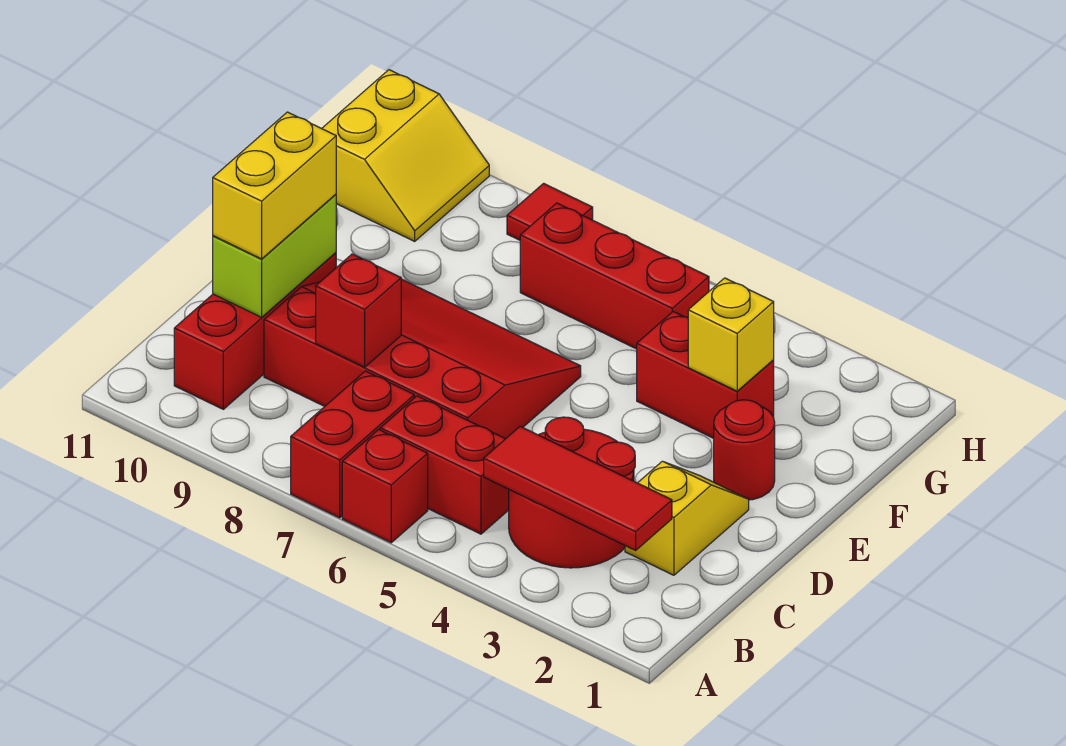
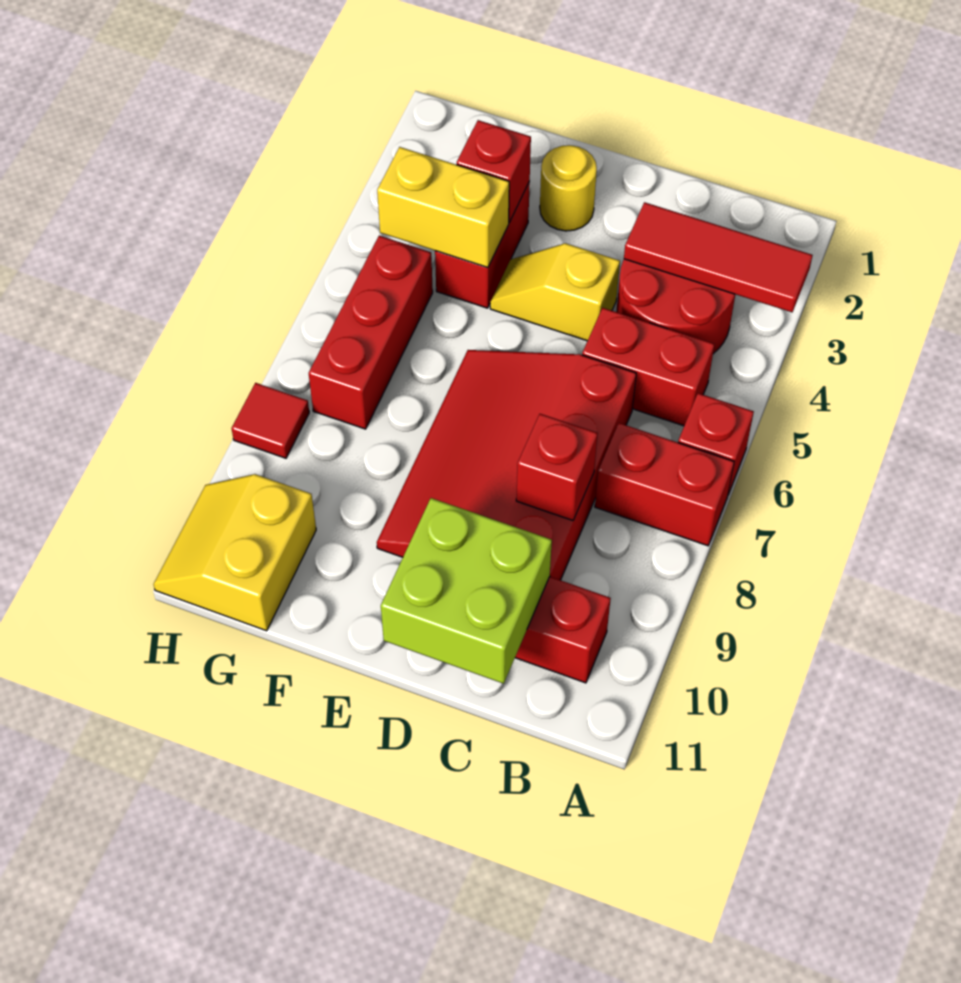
red 1x3 tile [484,426,672,550] -> red 1x3 tile turned to [624,202,813,312]
red 1x2 brick [380,396,509,534] -> red 1x2 brick turned to [582,308,714,426]
yellow 1x2 slope [625,461,749,575] -> yellow 1x2 slope moved to [490,243,620,341]
lime 1x2 brick [213,194,336,317] -> lime 2x2 brick [381,498,552,684]
yellow 1x2 brick [213,112,336,259] -> yellow 1x2 brick moved to [377,147,509,268]
red 1x1 round brick [714,400,775,500] -> yellow 1x1 round brick [540,145,597,231]
yellow 1x1 brick [688,278,774,391] -> red 1x1 brick [457,120,531,222]
yellow 2x2 slope [322,70,489,241] -> yellow 2x2 slope turned to [153,474,316,631]

